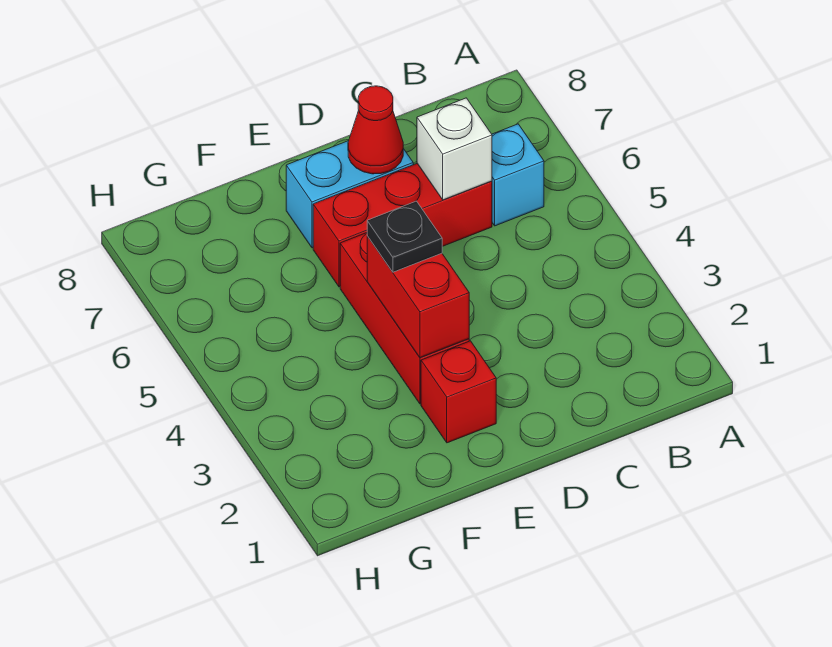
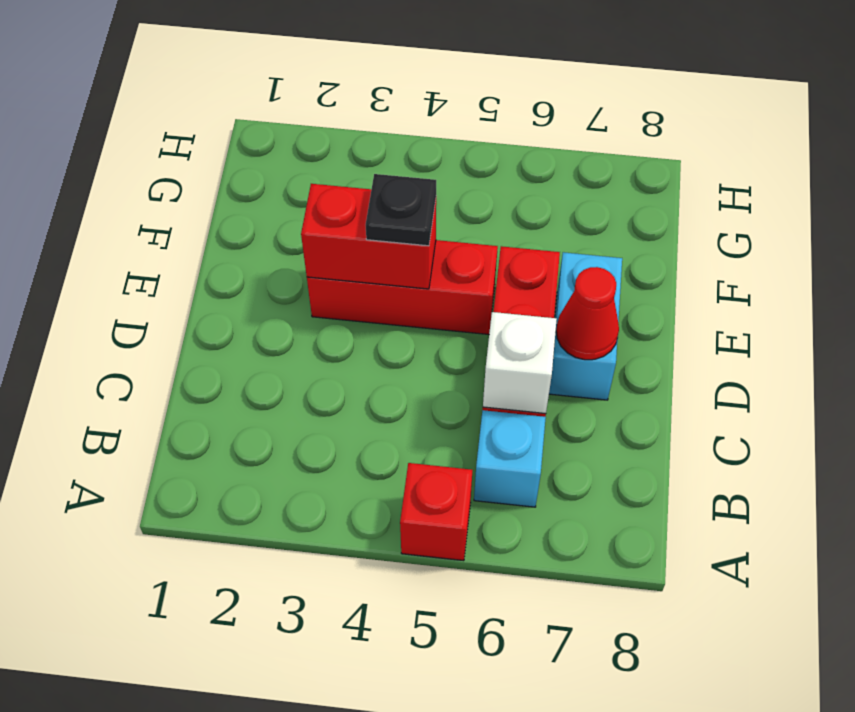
red 1x1 brick [421,341,496,443] -> red 1x1 brick moved to [400,463,472,561]

